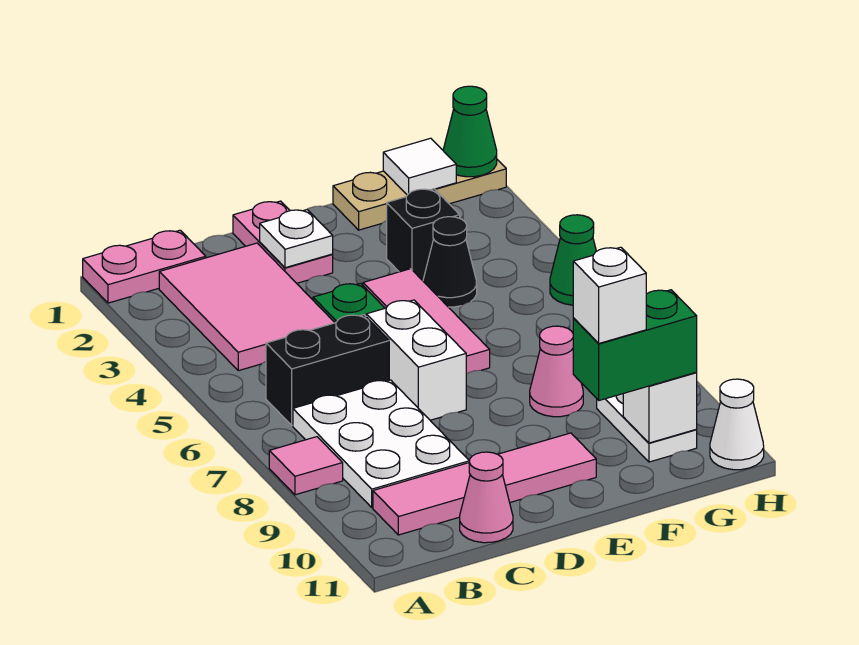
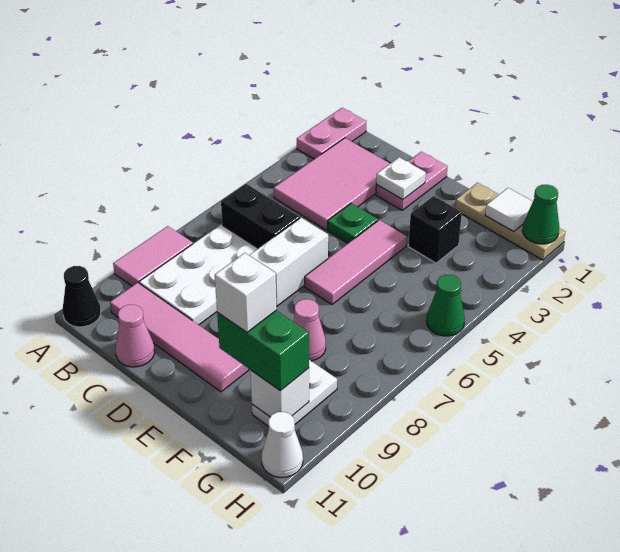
pink 1x2 plate [83,230,206,303] -> pink 1x2 plate turned to [297,108,366,159]
pink 1x1 tile [269,437,343,495] -> pink 1x2 tile [113,226,193,286]
black 1x1 cone [423,217,477,307] -> black 1x1 cone moved to [62,266,101,327]

